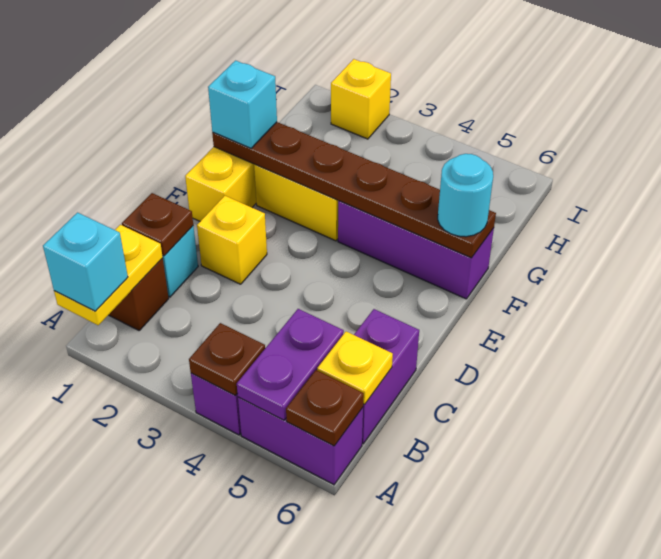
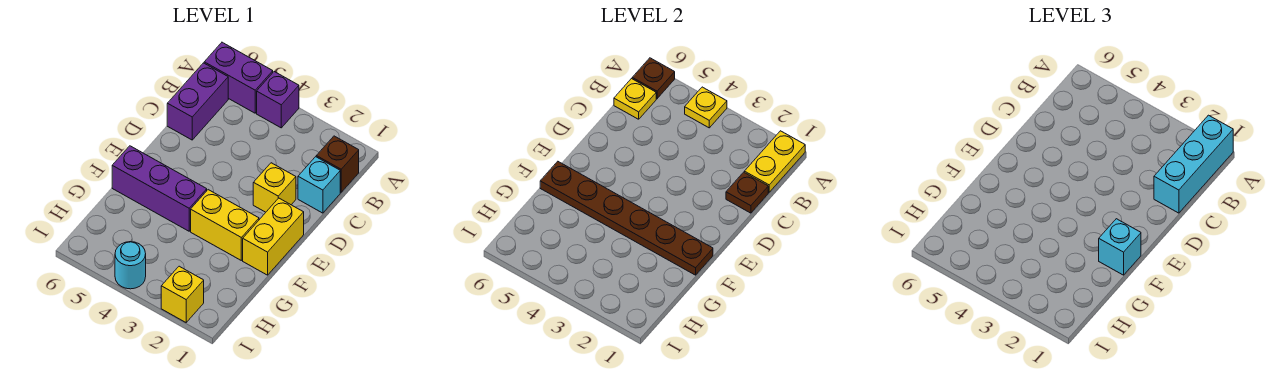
cyan 1x1 brick [43,213,128,311] -> cyan 1x3 brick [1154,115,1233,213]
brown 1x1 plate [189,323,265,395] -> yellow 1x1 plate [685,87,727,128]
purple 1x2 plate [237,309,344,420] -> none
cyan 1x1 round brick [438,154,493,237] -> cyan 1x1 round brick moved to [115,242,146,289]

